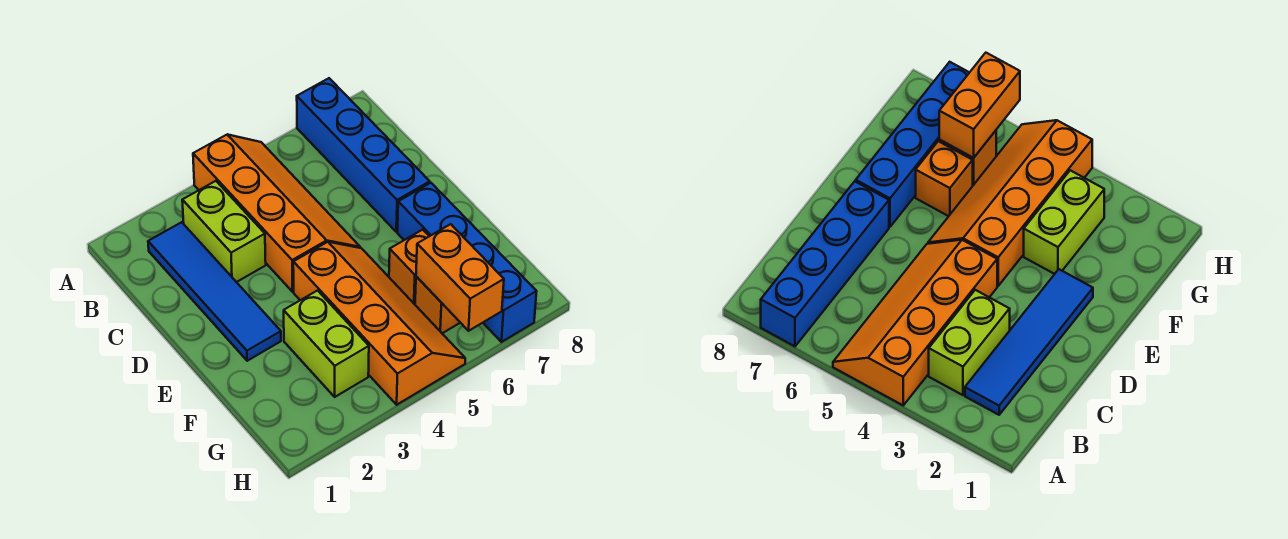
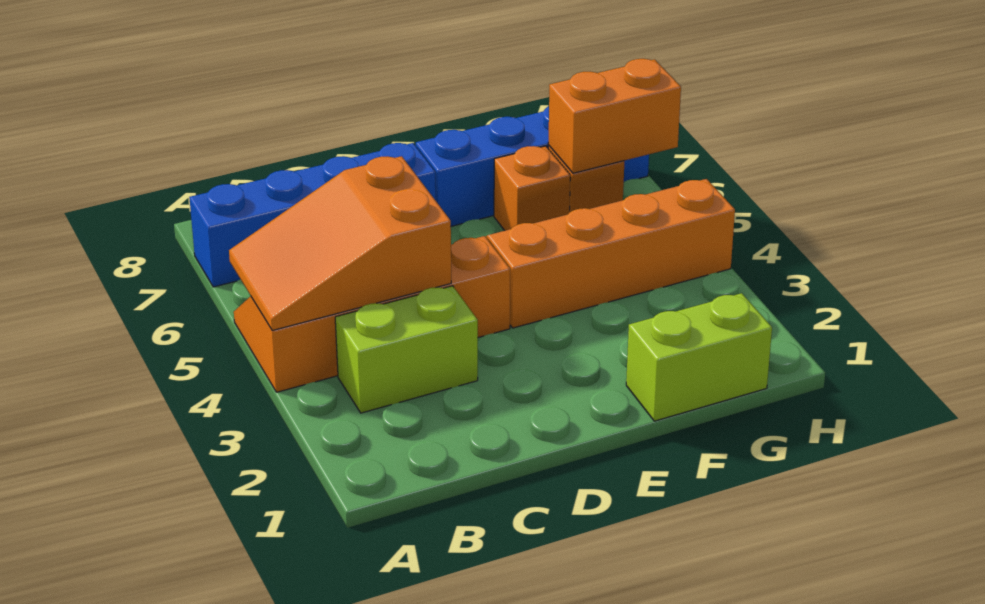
none -> orange 2x3 slope [229,156,451,330]
blue 1x4 tile [148,222,281,361] -> none
lime 1x2 brick [284,291,369,397] -> lime 1x2 brick moved to [626,293,772,421]

